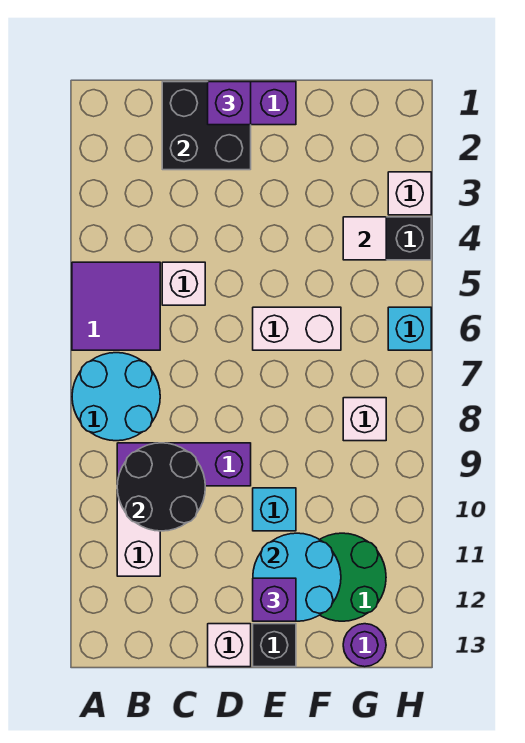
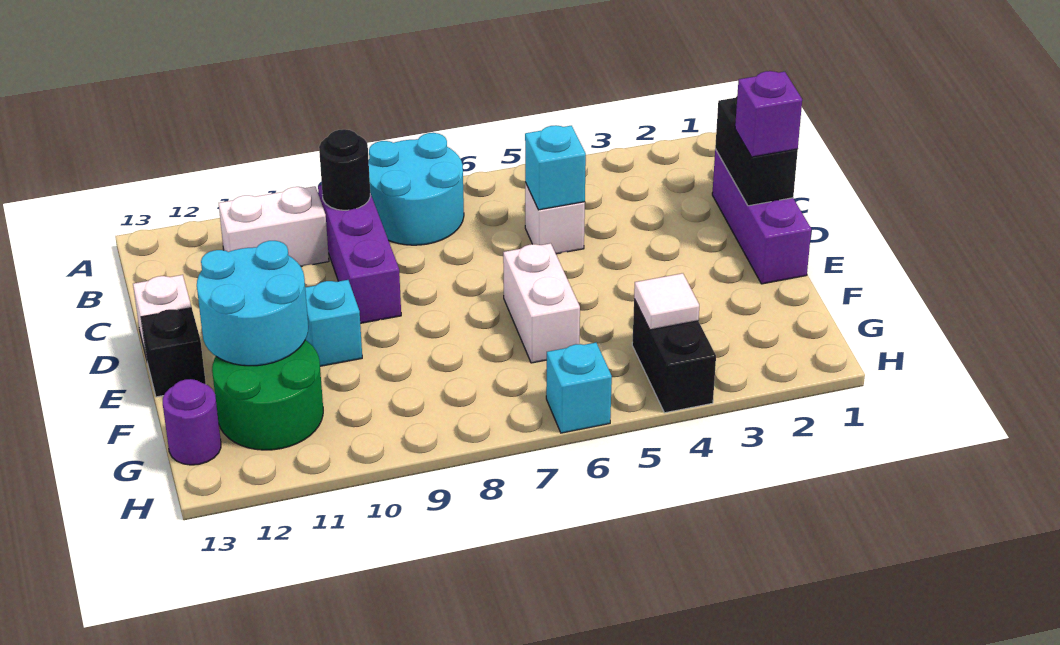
purple 2x2 tile [72,262,160,350] -> none
black 2x2 round brick [117,443,205,531] -> black 1x1 round brick [319,129,370,210]
black 2x2 brick [162,82,251,170] -> black 1x2 brick [715,97,798,206]
none -> cyan 1x1 brick [525,125,586,210]
purple 1x1 brick [253,578,296,621] -> none
white 1x1 brick [343,398,386,441] -> none
white 1x1 brick [388,172,431,215] -> none

